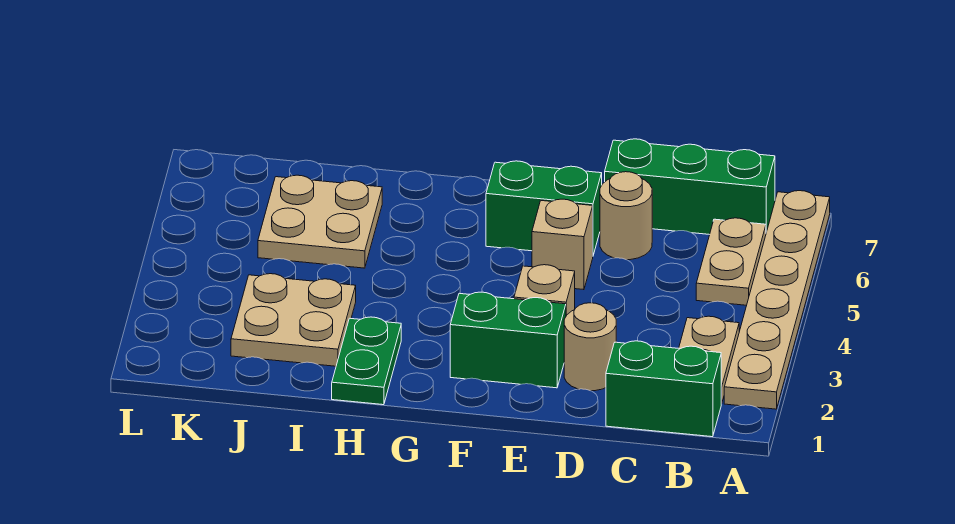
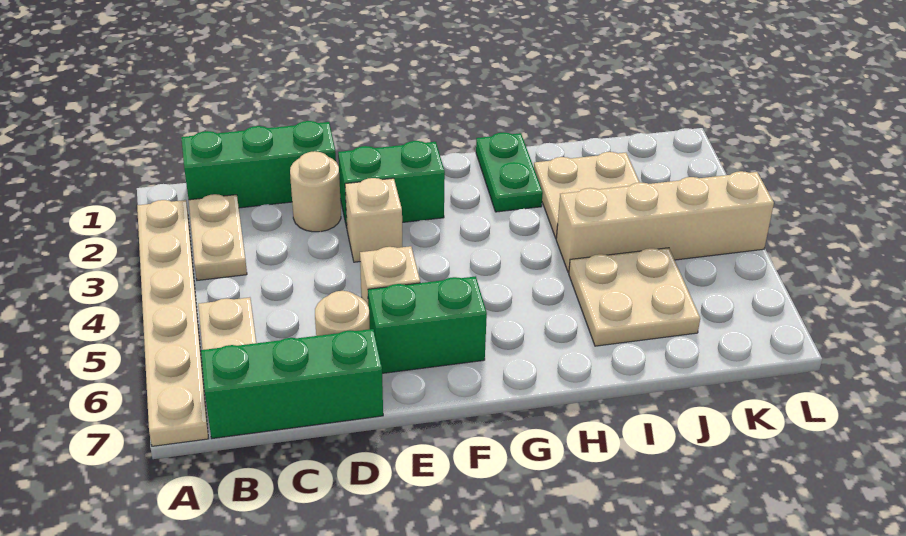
green 1x2 brick [606,341,721,437] -> green 1x3 brick [181,121,336,208]
none -> tan 1x4 brick [556,171,774,273]

